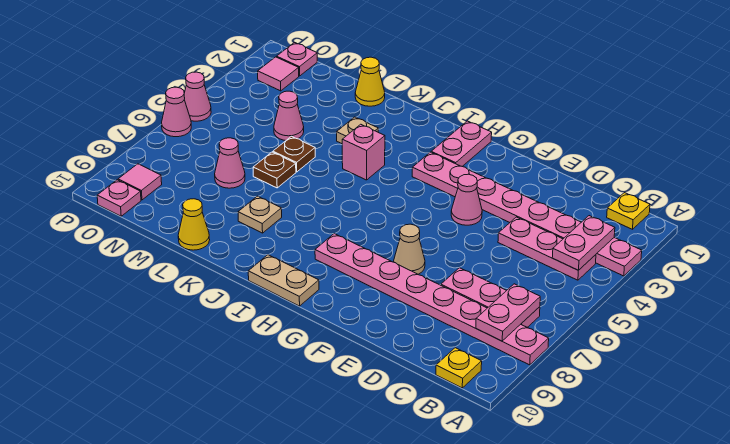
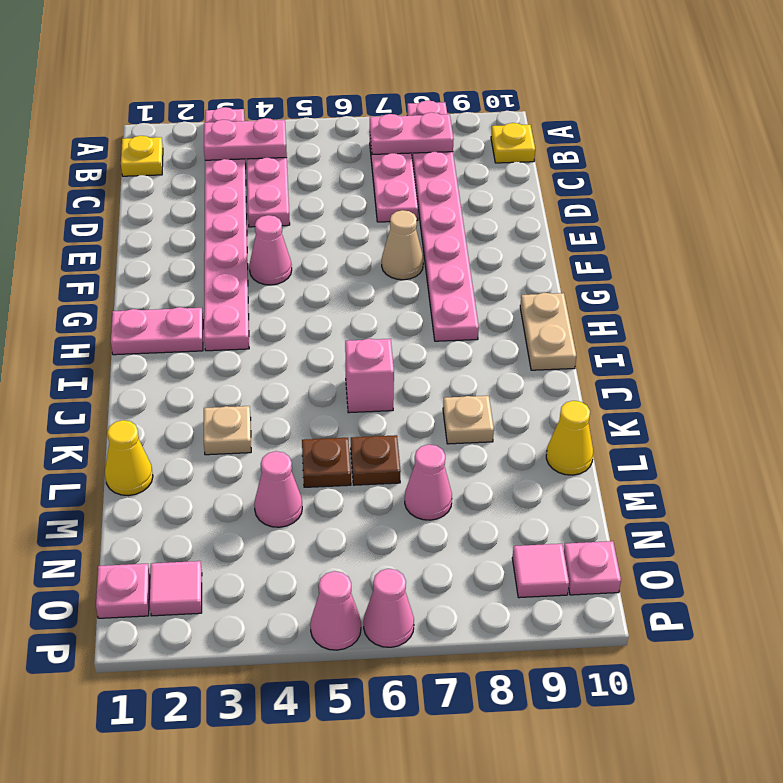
pink 1x1 brick [342,124,385,180] -> pink 1x1 brick moved to [345,339,394,413]

